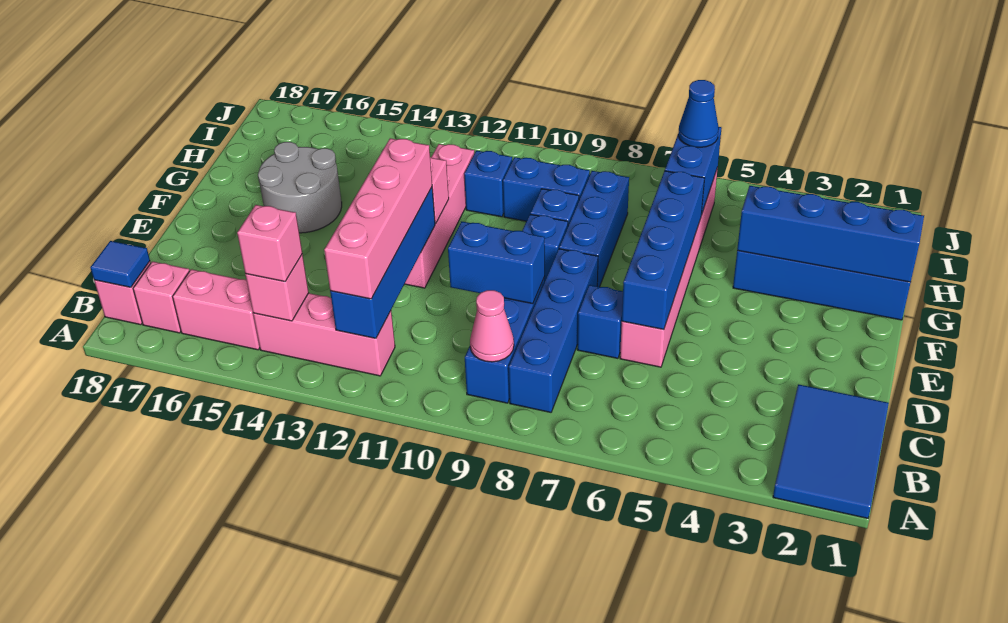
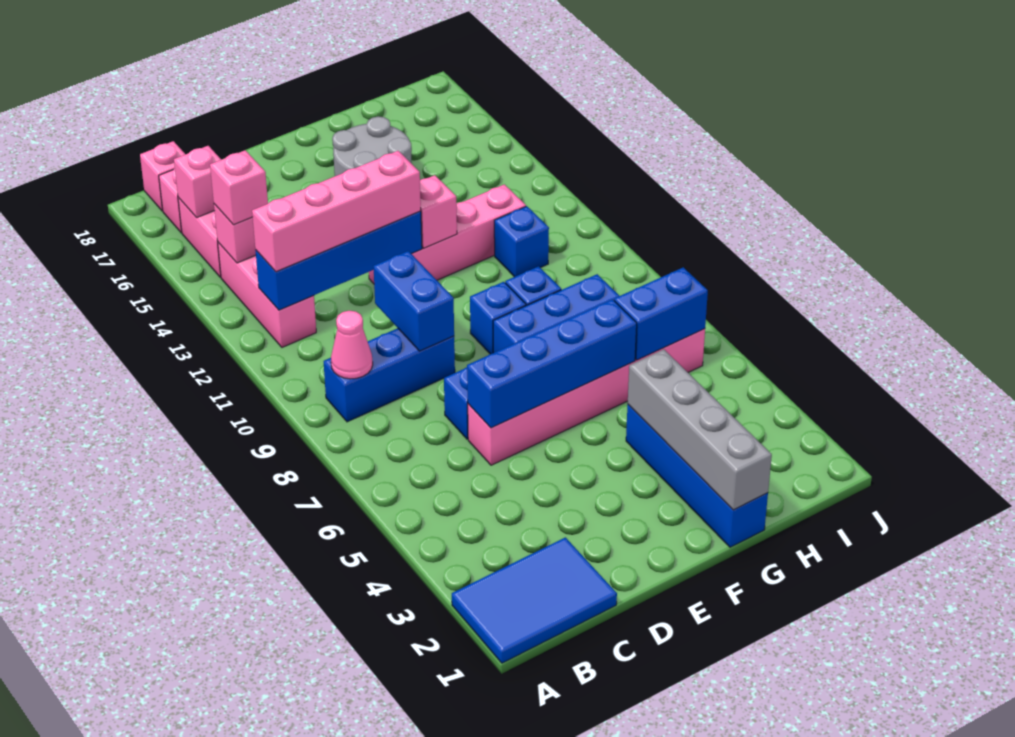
blue 1x4 brick [509,249,598,412] -> none
none -> pink 1x1 brick [174,146,221,218]
blue 1x1 tile [90,241,150,287] -> none
blue 1x4 brick [737,186,924,282] -> grey 1x4 brick [628,349,772,510]
blue 1x2 brick [503,157,590,221] -> none
blue 1x1 cone [678,80,719,147] -> none

